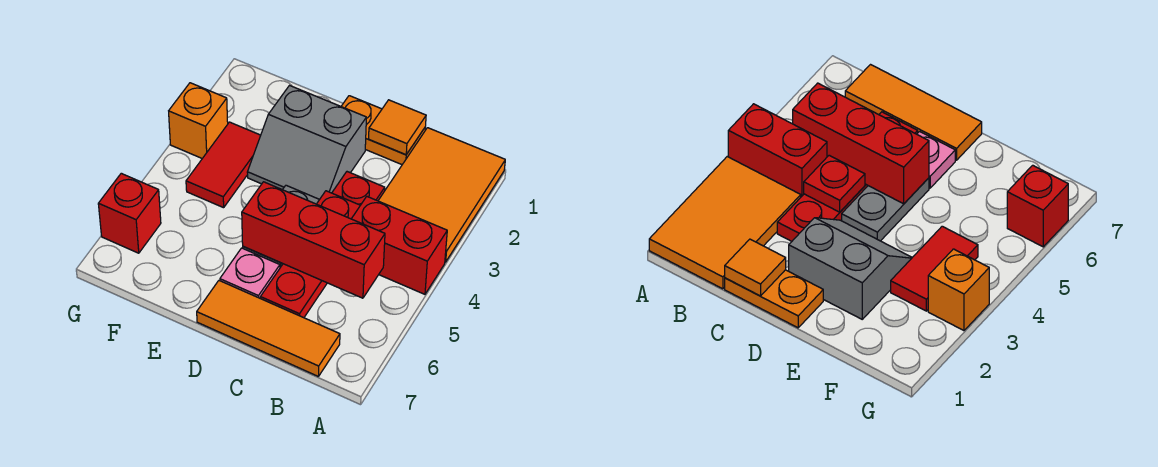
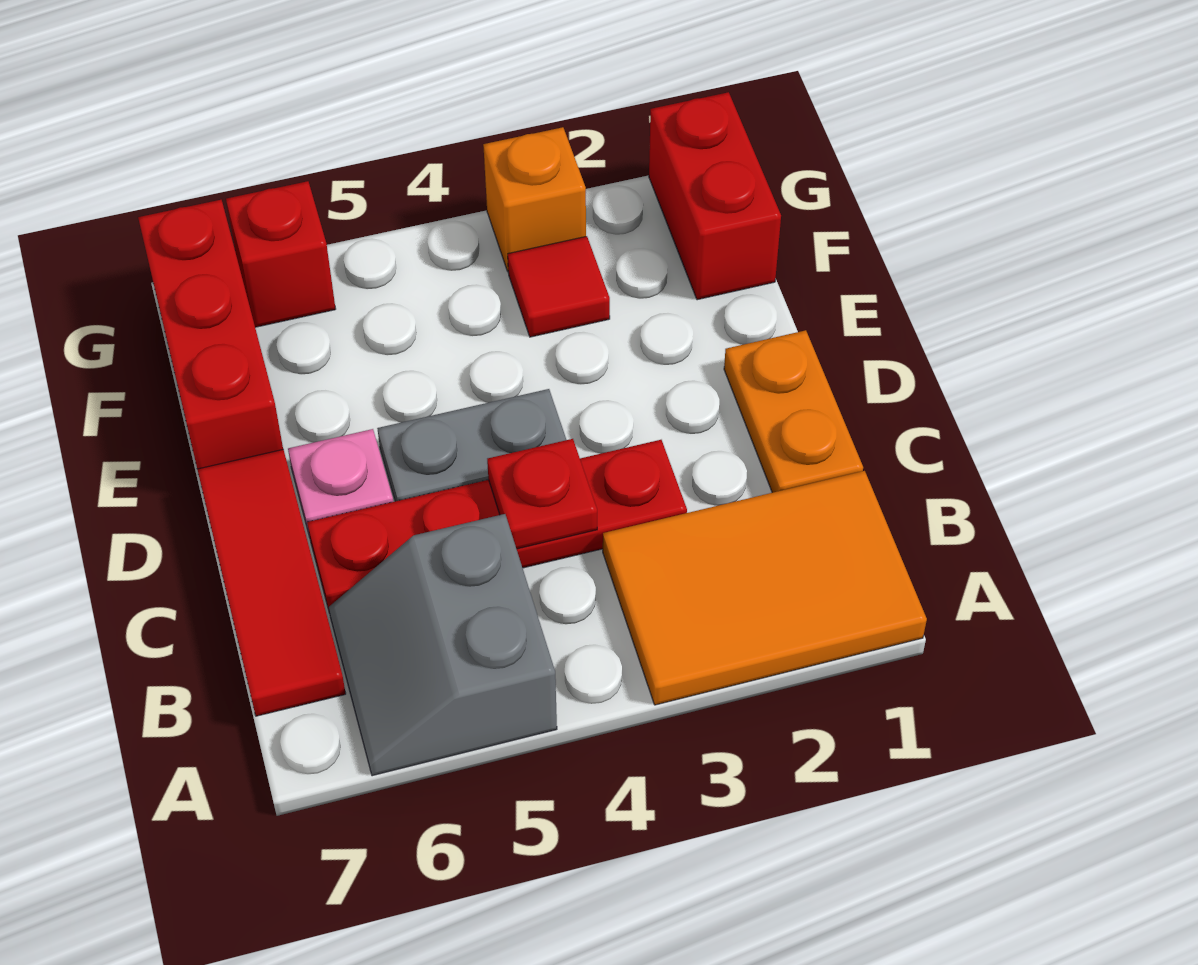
red 1x2 brick [352,197,447,294] -> red 1x2 brick moved to [649,92,781,300]
red 1x3 brick [242,182,385,298] -> red 1x3 brick moved to [138,200,283,469]
orange 1x3 tile [197,281,340,377] -> red 1x3 tile [197,449,346,716]
orange 1x1 tile [369,100,426,155] -> none
grey 2x2 slope [247,86,366,199] -> grey 2x2 slope moved to [329,514,557,776]
red 1x2 tile [186,122,261,208] -> red 1x1 tile [508,236,610,337]

